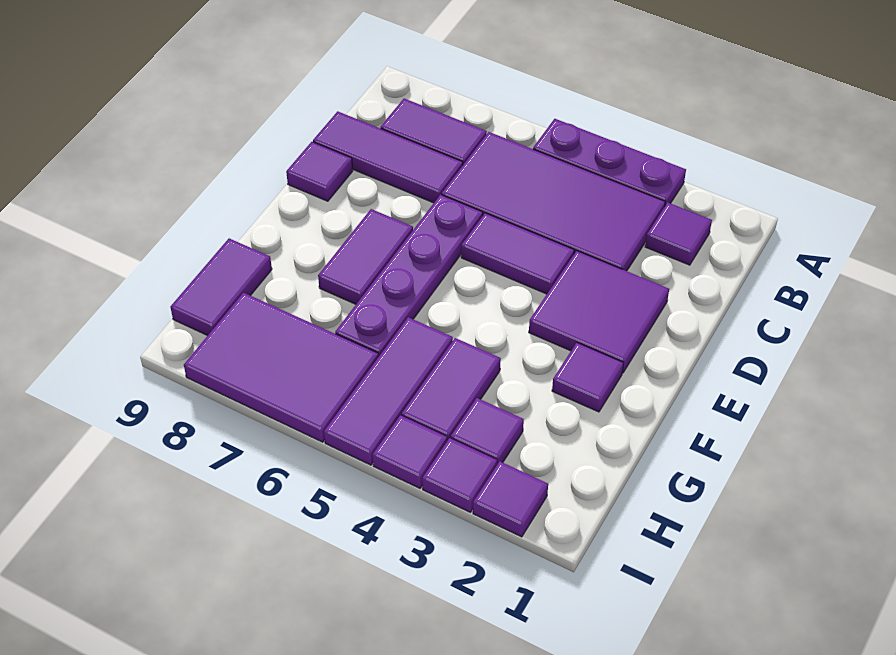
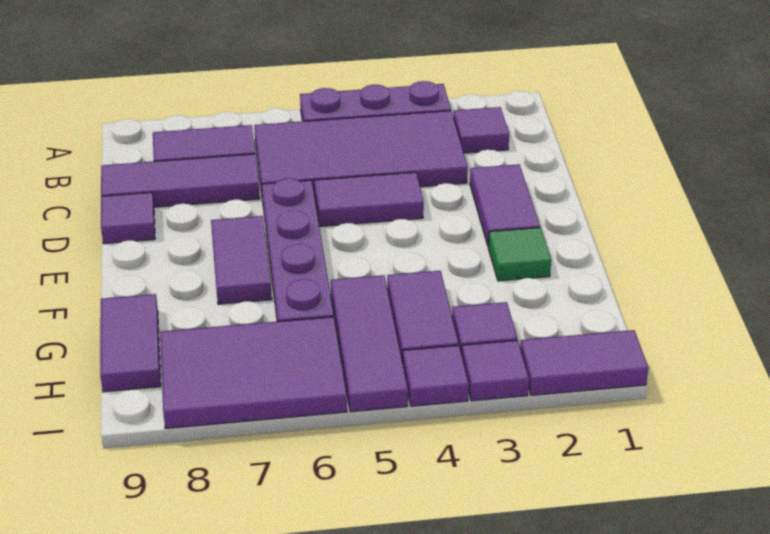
purple 2x2 tile [529,251,669,373] -> purple 1x2 tile [470,164,540,245]
purple 1x1 tile [552,343,623,412] -> green 1x1 tile [488,228,551,281]
purple 1x1 tile [473,461,548,537] -> purple 1x2 tile [520,330,648,395]

